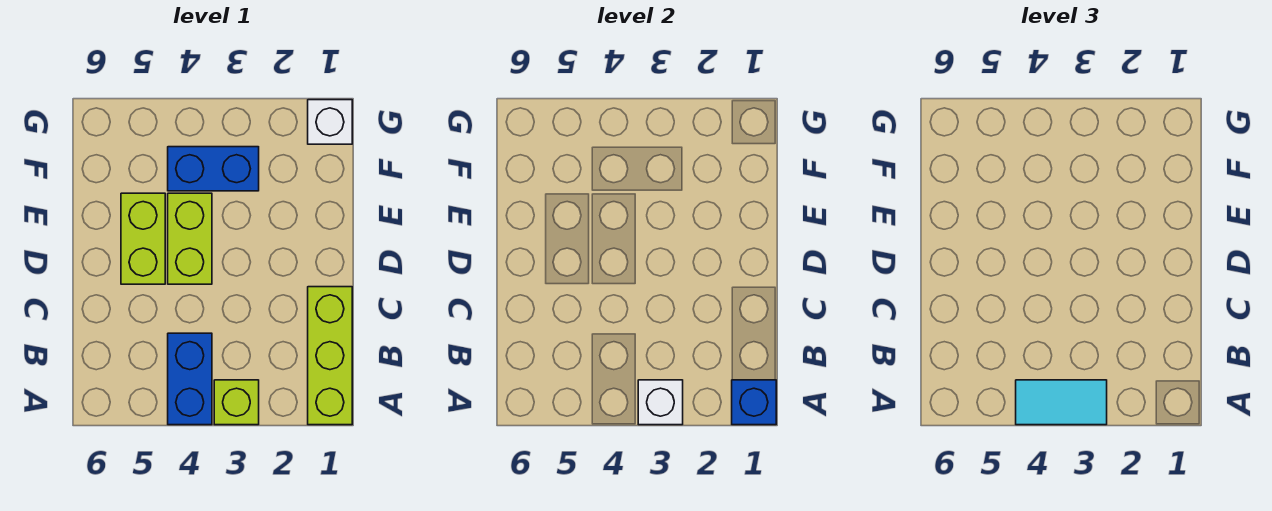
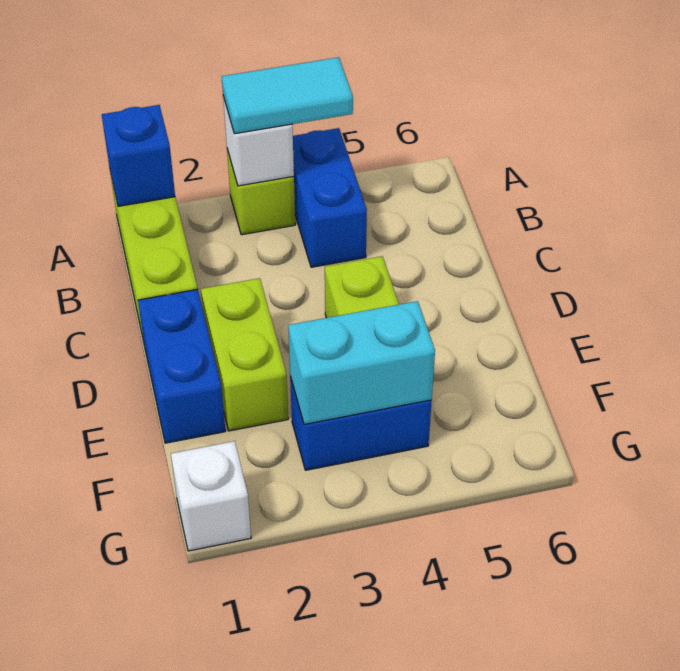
none -> blue 1x2 brick [138,289,225,443]
lime 1x2 brick [121,193,165,284] -> lime 1x2 brick moved to [201,278,288,431]
none -> cyan 1x2 brick [288,301,435,424]

